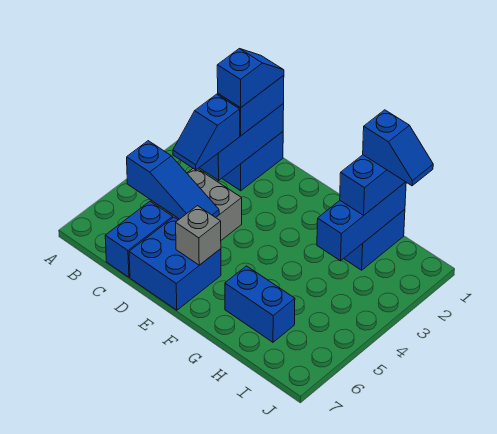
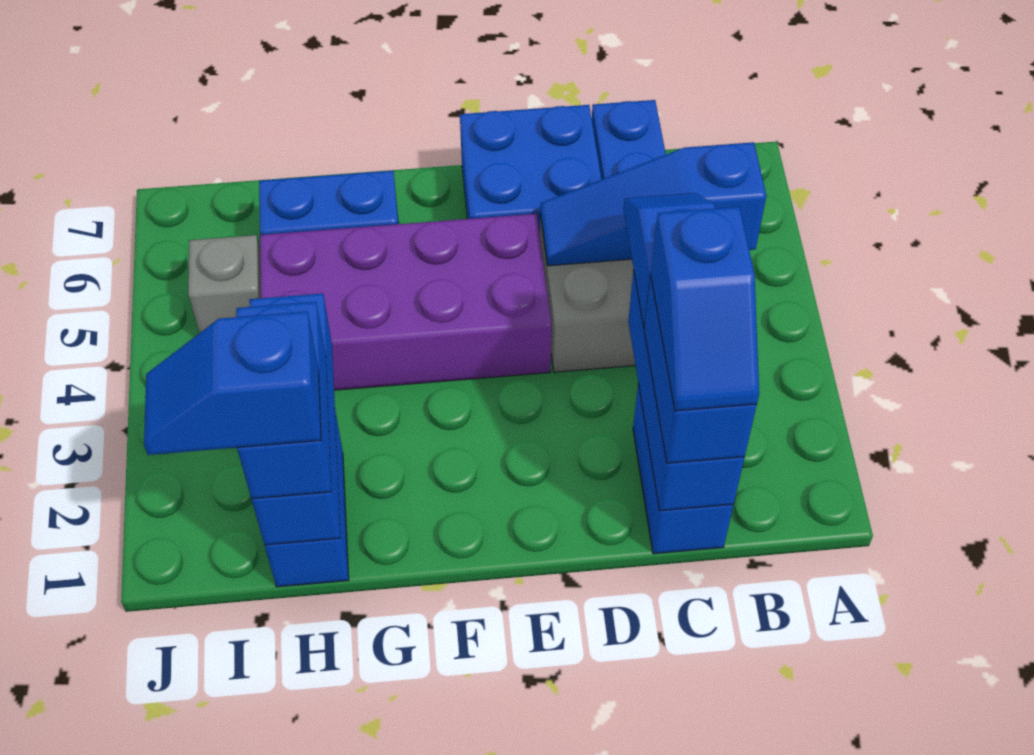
none -> purple 2x4 brick [260,214,552,390]
grey 1x1 brick [176,206,221,265] -> grey 1x1 brick moved to [188,235,261,333]

